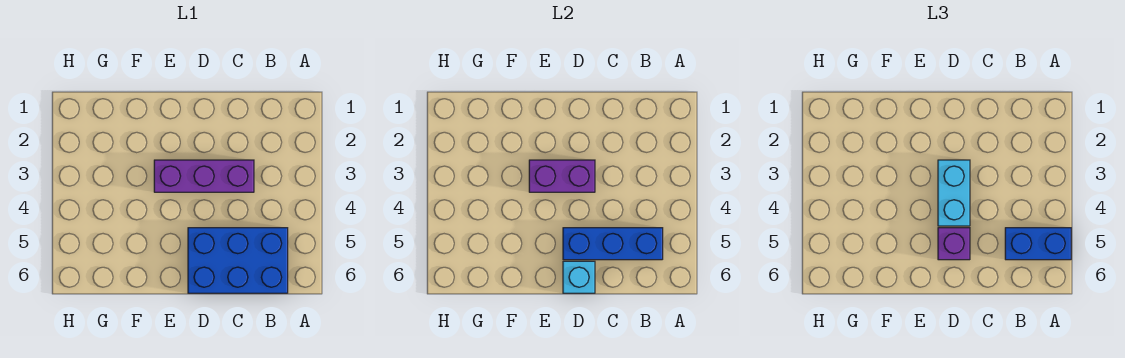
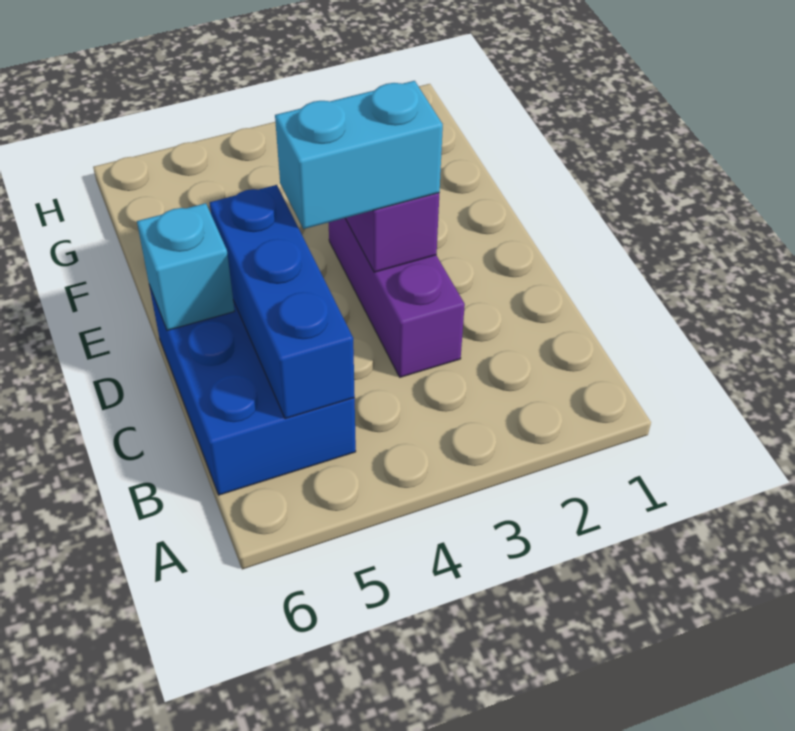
blue 1x2 brick [1005,228,1071,260] -> none
purple 1x1 brick [938,228,970,260] -> none

